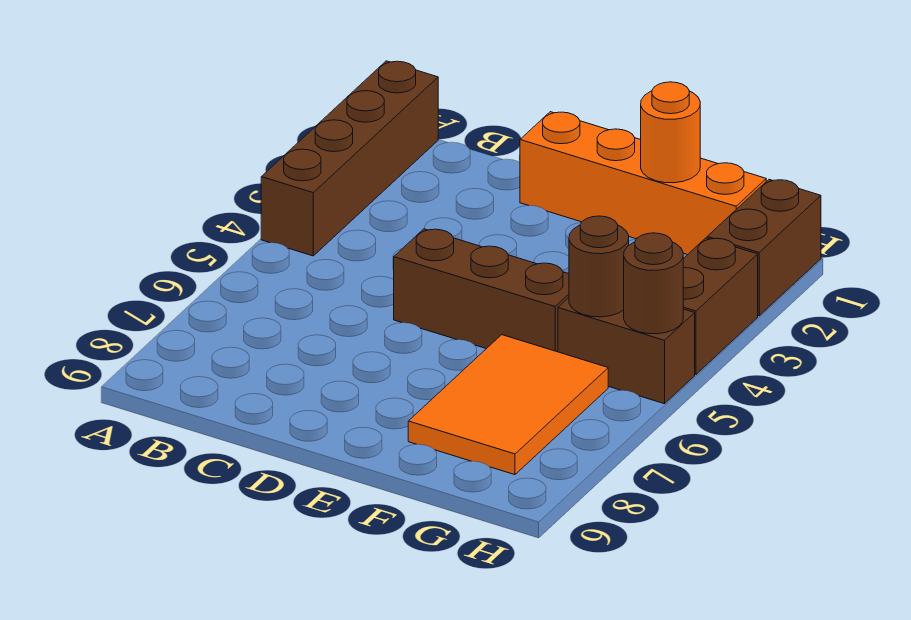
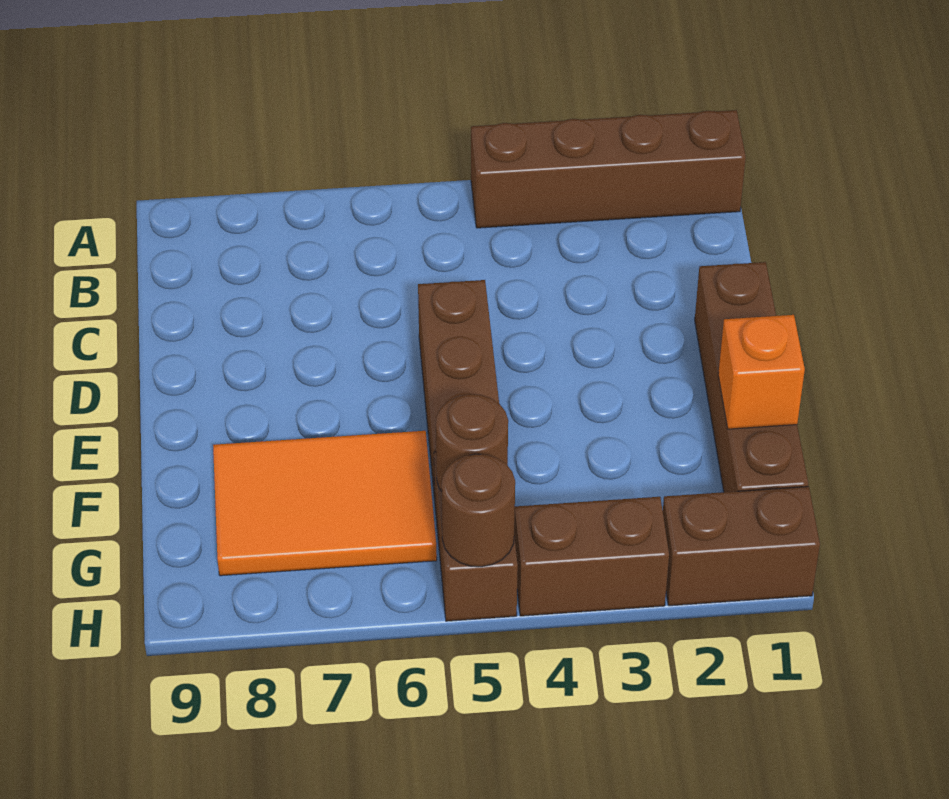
orange 1x4 brick [520,112,766,255] -> brown 1x4 brick [695,262,808,492]
orange 1x1 round brick [641,82,700,183] -> orange 1x1 brick [718,315,805,429]

